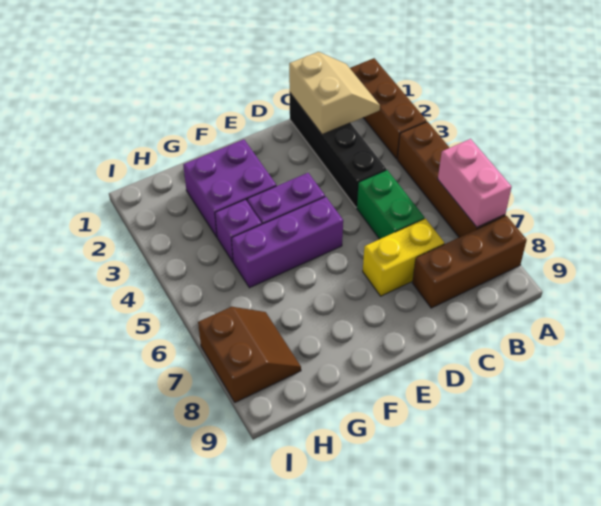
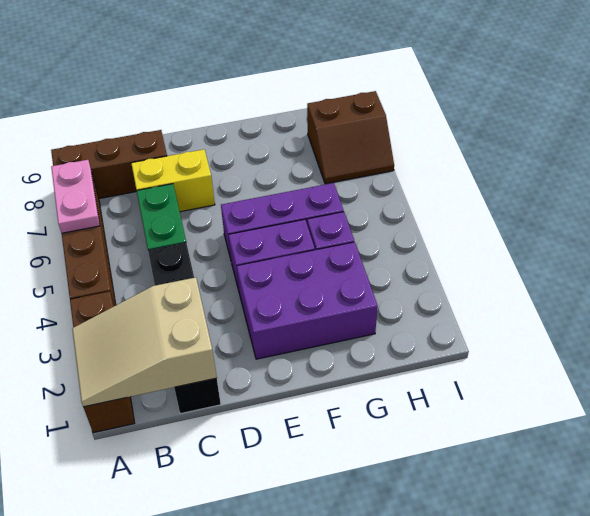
pink 1x2 brick [438,139,511,227] -> pink 1x2 plate [51,160,100,233]
tan 2x2 slope [289,52,380,134] -> tan 2x3 slope [72,277,217,407]
purple 2x2 brick [183,139,276,237] -> purple 2x3 brick [237,242,378,359]
brown 2x2 slope [198,307,301,402] -> brown 2x2 slope turned to [307,91,394,184]

